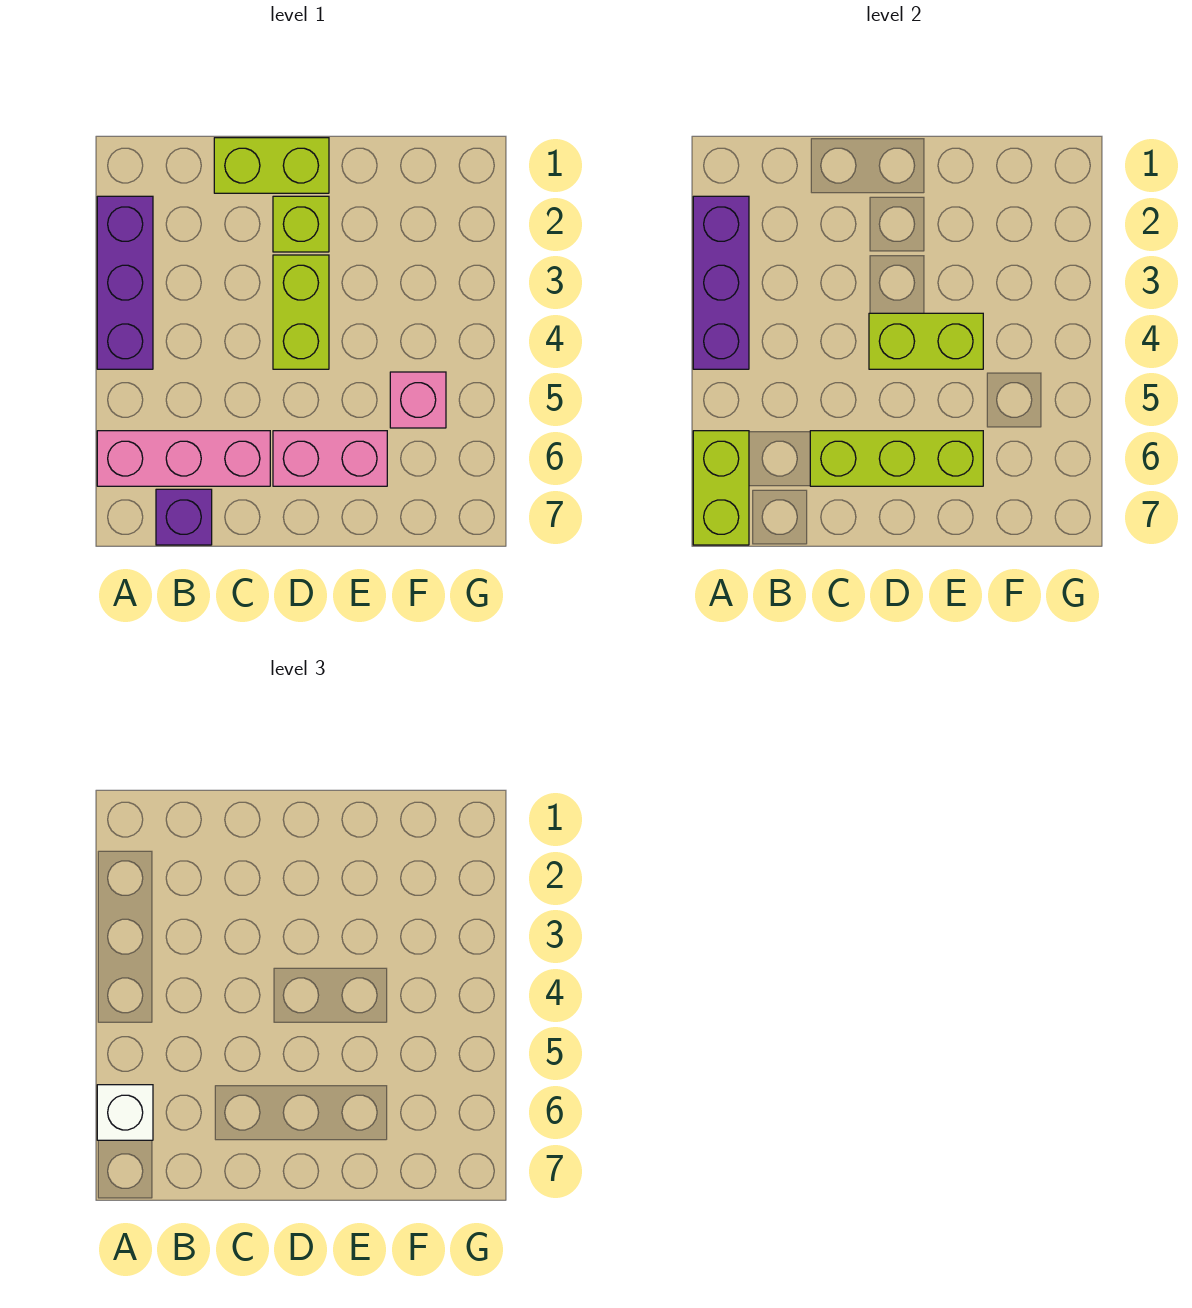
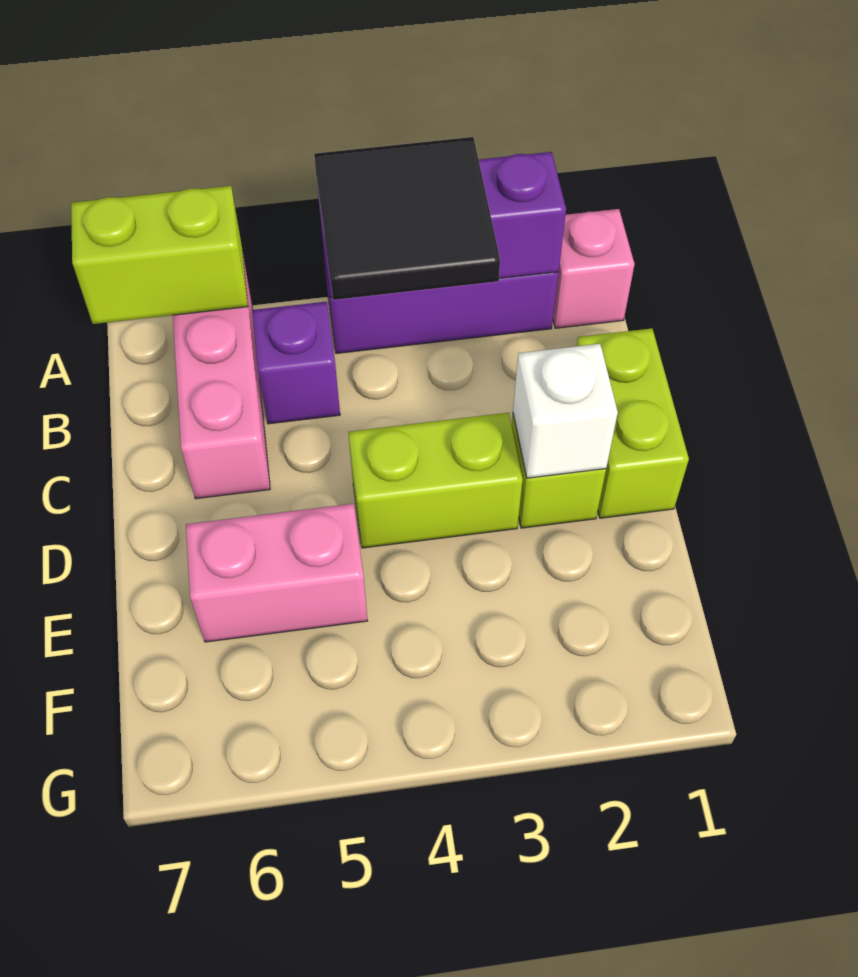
none -> black 2x2 tile [314,137,500,300]
white 1x1 brick [97,1085,153,1140] -> white 1x1 brick moved to [513,344,618,478]
purple 1x1 brick [156,489,212,545] -> purple 1x1 brick moved to [252,302,340,424]
lime 1x3 brick [810,431,983,486] -> none
lime 1x2 brick [869,313,983,369] -> none
pink 1x2 brick [273,431,387,486] -> pink 1x2 brick turned to [186,504,367,642]
pink 1x1 brick [390,372,446,428] -> pink 1x1 brick moved to [553,209,635,328]

